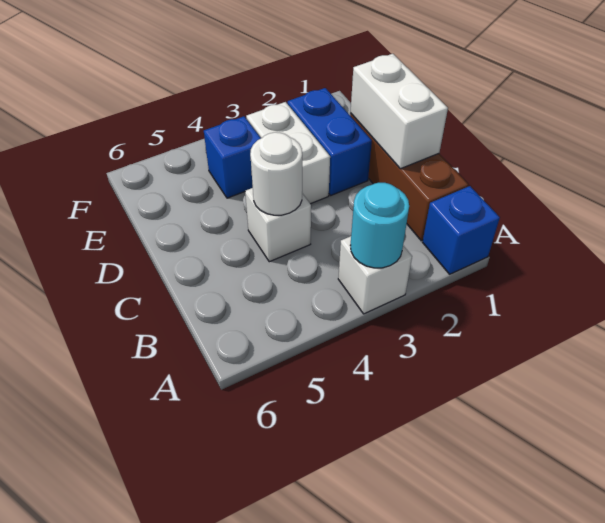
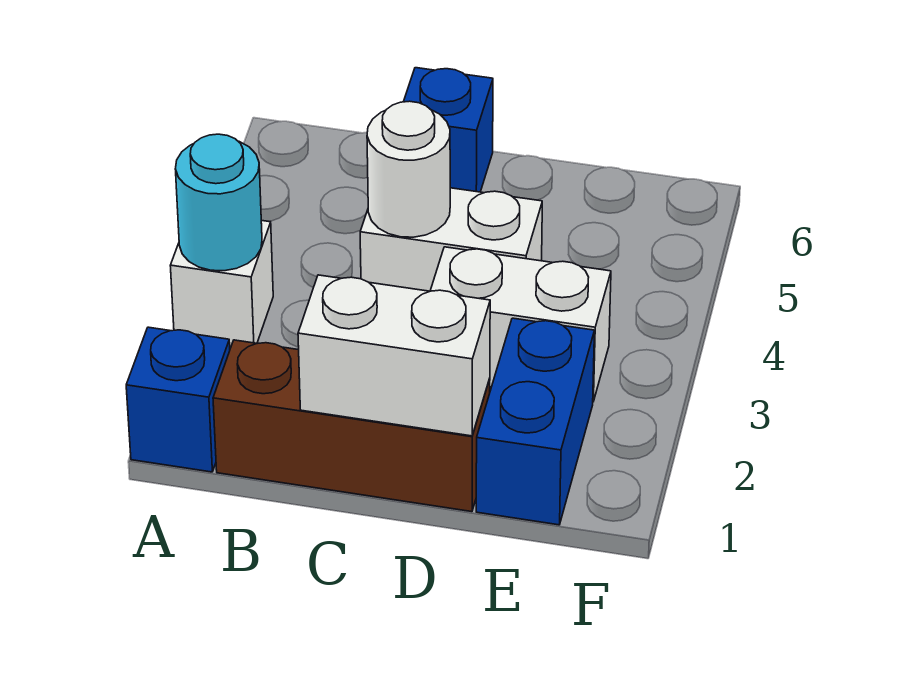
white 1x1 brick [245,188,311,262] -> white 1x2 brick [360,188,542,291]
blue 1x2 brick [288,88,372,195] -> blue 1x2 brick turned to [476,318,594,525]
blue 1x1 brick [204,116,261,198] -> blue 1x1 brick moved to [404,68,493,192]

